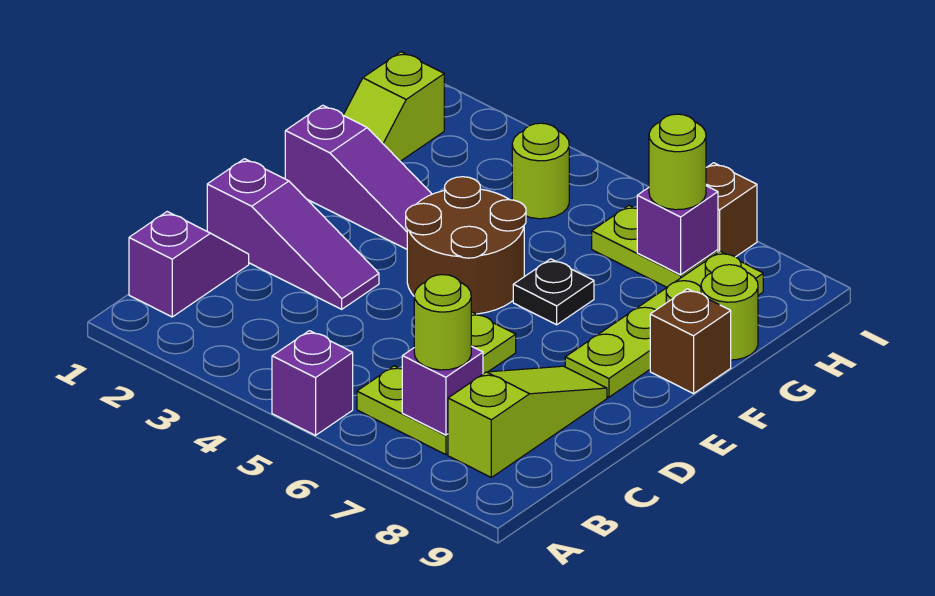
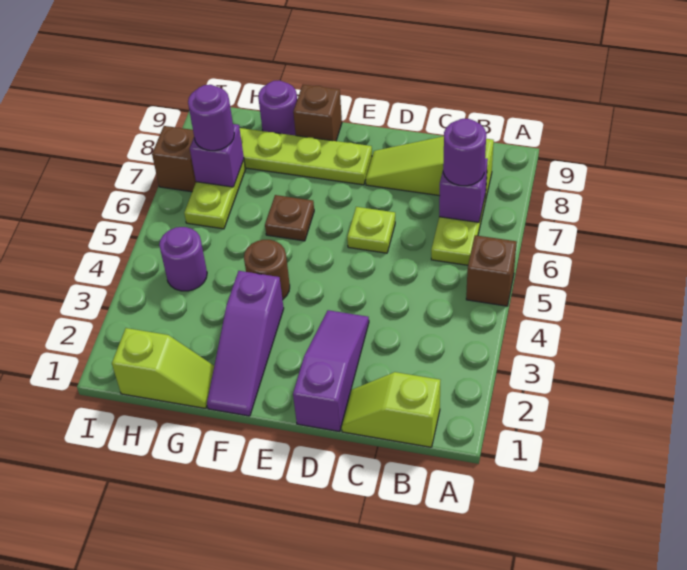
purple 1x1 brick [272,331,353,435] -> brown 1x1 brick [466,235,517,306]
purple 1x2 slope [129,212,249,317] -> lime 1x2 slope [342,372,440,447]
lime 1x1 round brick [414,275,471,370] -> purple 1x1 round brick [443,119,486,186]
brown 2x2 round brick [406,177,526,314] -> brown 1x1 round brick [244,240,290,300]
purple 1x3 slope [285,105,432,249] -> purple 1x3 slope turned to [207,271,284,416]
black 1x1 plate [513,259,594,325] -> brown 1x1 plate [265,195,314,241]
lime 1x1 round brick [701,265,758,360] -> purple 1x1 round brick [258,80,297,136]
lime 1x1 round brick [512,123,569,219] -> purple 1x1 round brick [159,227,207,291]
lime 1x1 round brick [649,114,706,210] -> purple 1x1 round brick [188,85,234,151]

